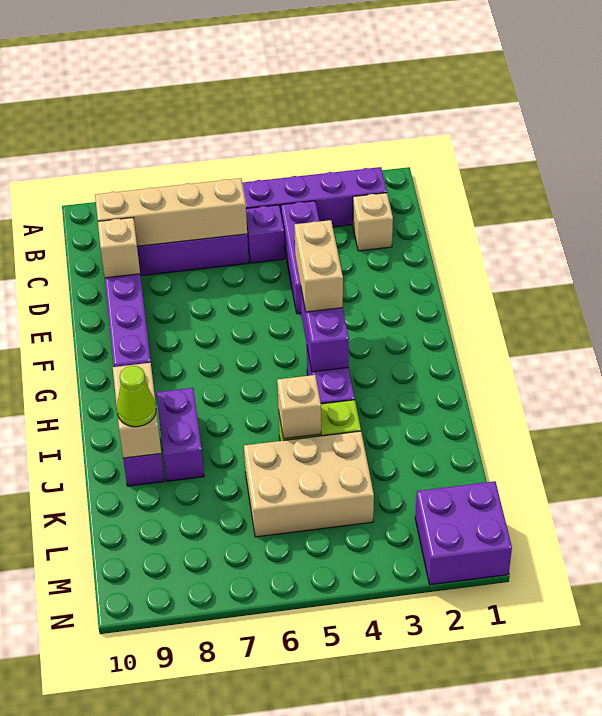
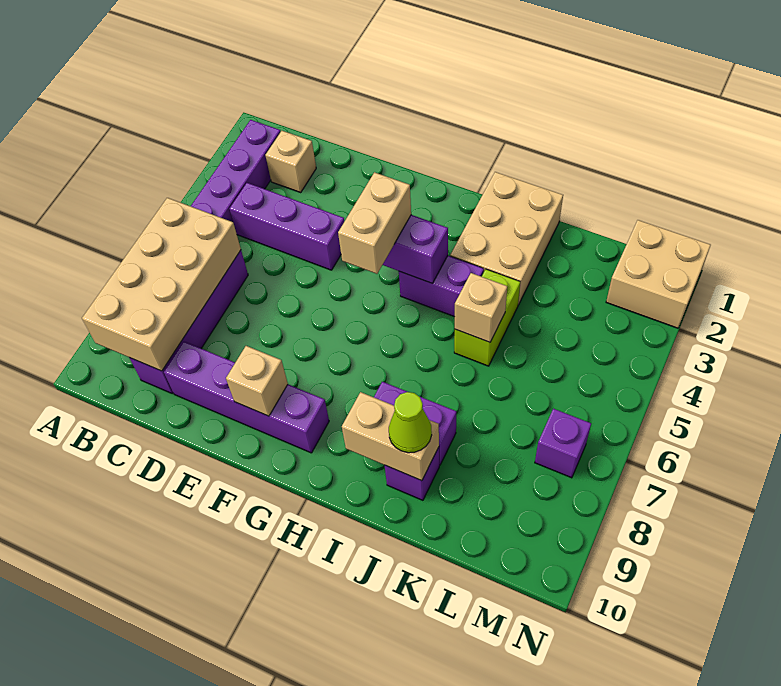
purple 1x1 brick [246,205,285,263] -> purple 1x1 brick moved to [535,409,591,478]
tan 1x4 brick [95,178,247,246] -> tan 2x4 brick [82,198,241,371]
tan 1x1 brick [98,218,140,278] -> tan 1x1 brick moved to [226,346,288,416]
tan 1x2 brick [294,220,343,312] -> tan 1x2 brick turned to [338,172,411,274]
tan 2x3 brick [244,431,374,537] -> tan 2x3 brick moved to [450,172,563,305]
purple 2x2 brick [415,481,512,585] -> tan 2x2 brick [606,220,711,328]

